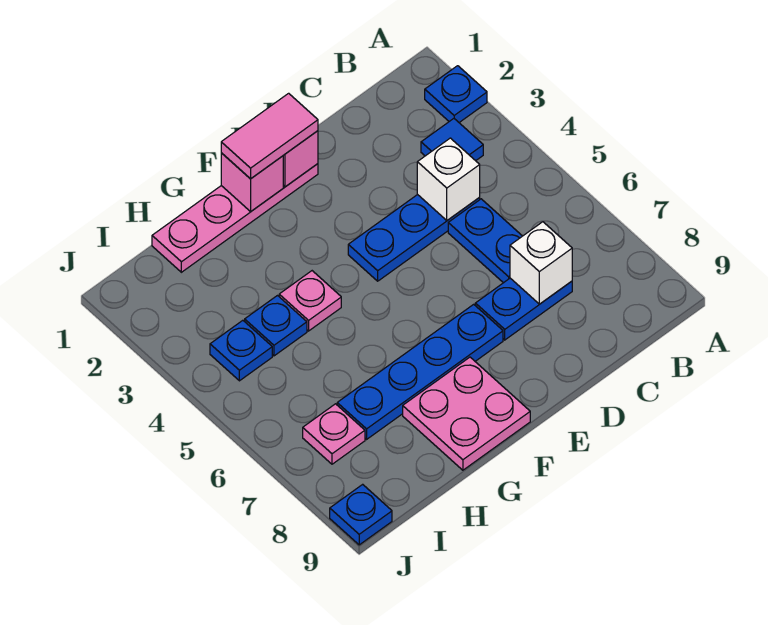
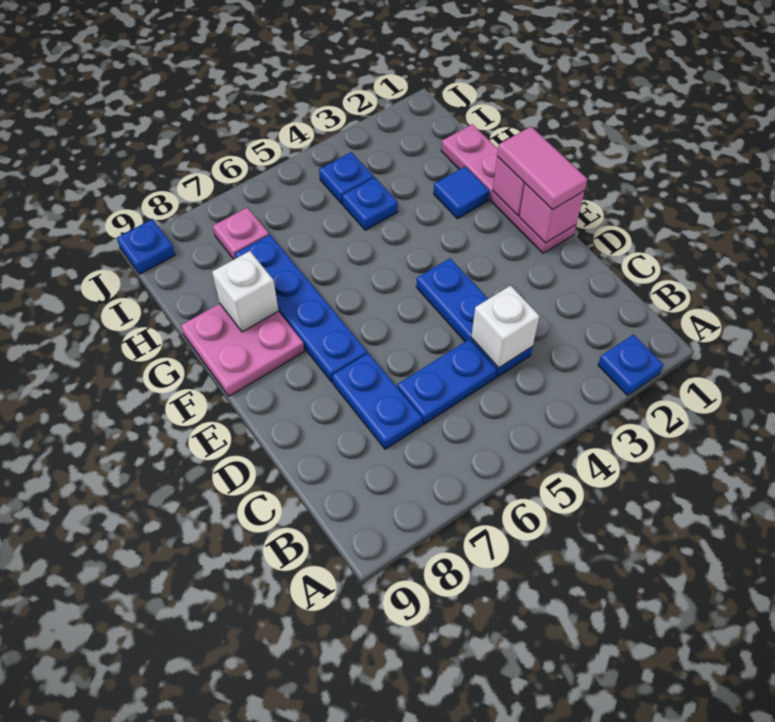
blue 1x1 tile [421,119,483,161] -> blue 1x1 tile moved to [434,166,490,219]
white 1x1 brick [510,222,572,304] -> white 1x1 brick moved to [212,251,278,332]
pink 1x1 plate [279,271,341,331] -> none

